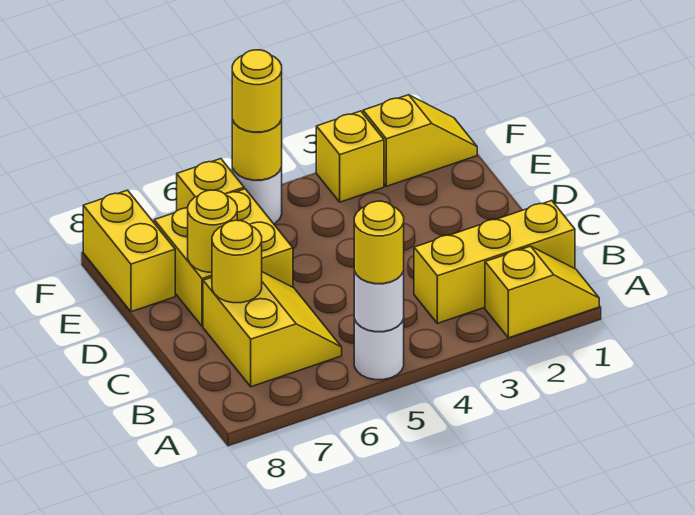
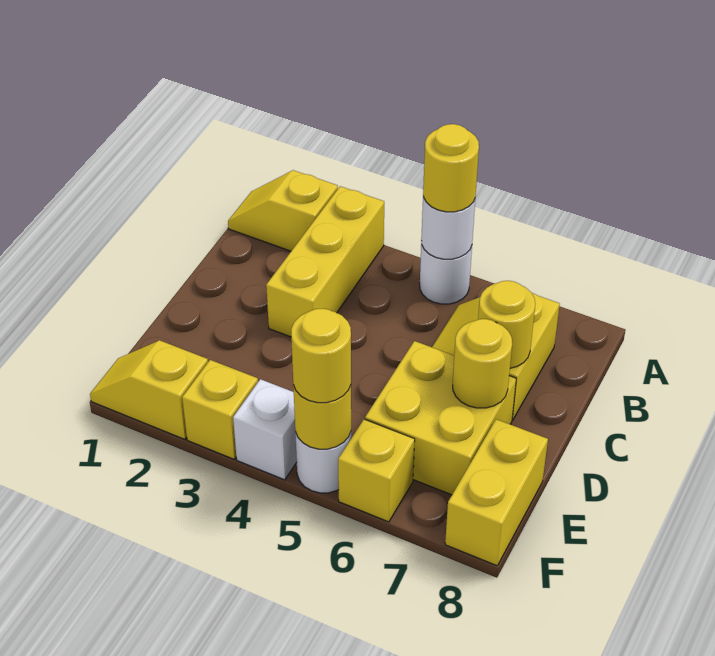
yellow 1x3 brick [414,200,575,323] -> yellow 1x3 brick turned to [266,186,384,337]
none -> white 1x1 brick [233,379,297,480]

